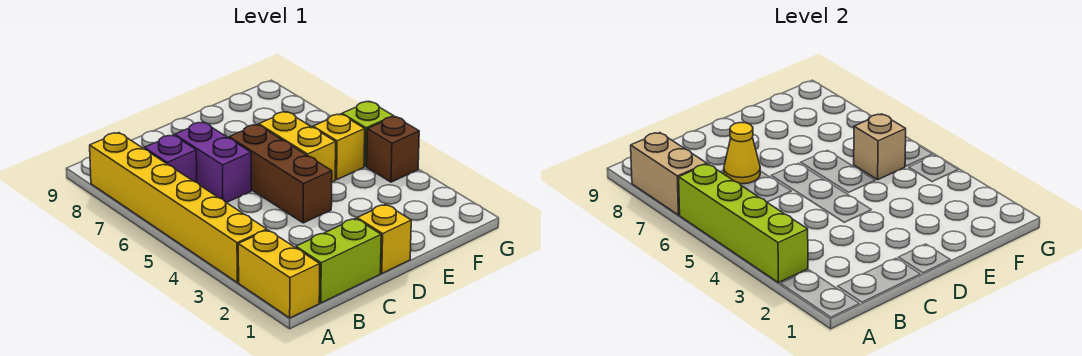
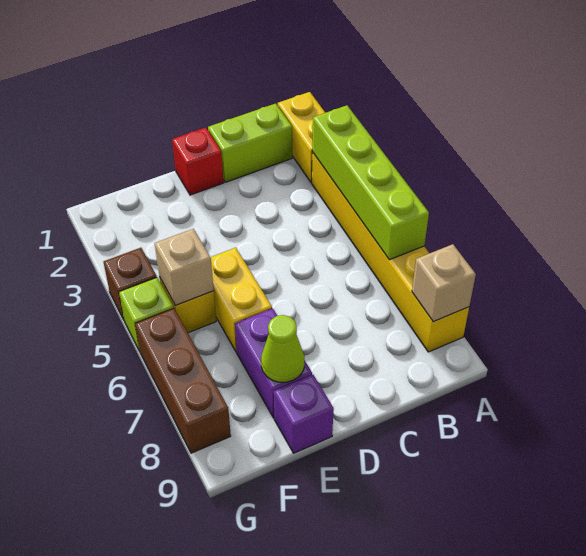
tan 1x2 brick [631,133,707,215] -> tan 1x1 brick [412,244,476,322]
purple 1x1 brick [144,135,197,182] -> purple 1x1 brick moved to [274,375,334,453]
purple 1x2 brick [175,122,251,203] -> purple 1x2 brick moved to [235,308,312,418]
yellow 1x1 cone [724,123,760,184] -> none
yellow 1x1 brick [357,204,411,273] -> red 1x1 brick [172,128,224,195]
brown 1x3 brick [229,124,332,223] -> brown 1x3 brick moved to [135,308,231,453]
none -> lime 1x1 cone [261,315,305,382]

